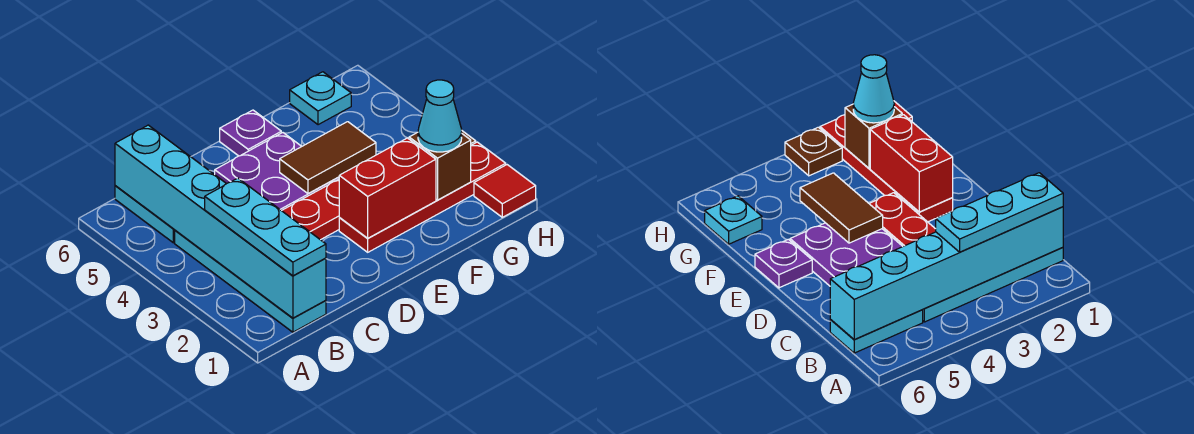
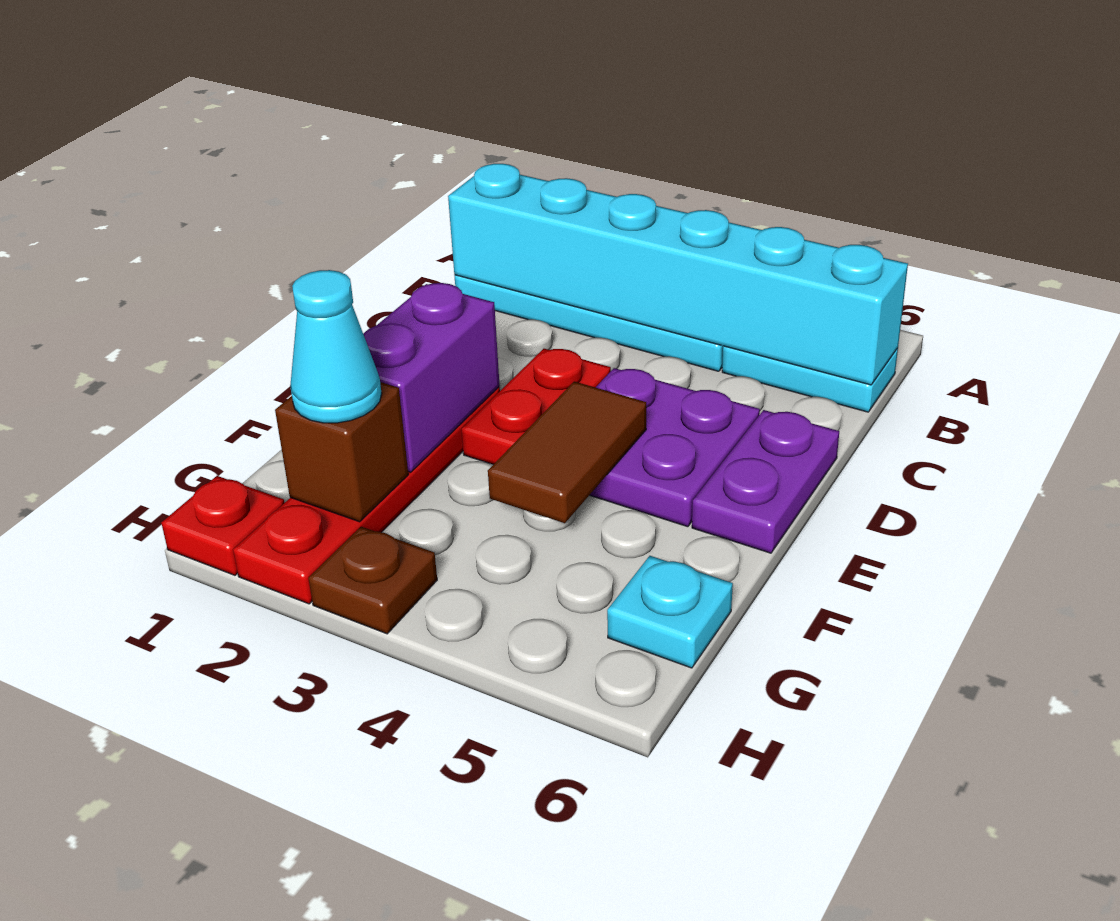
cyan 1x3 plate [205,178,326,276] -> none
red 1x2 brick [339,138,436,238] -> purple 1x2 brick [363,283,500,472]
purple 1x1 plate [220,110,281,156] -> purple 1x2 plate [692,410,839,553]
red 1x1 tile [474,165,536,217] -> red 1x1 plate [161,476,284,575]

